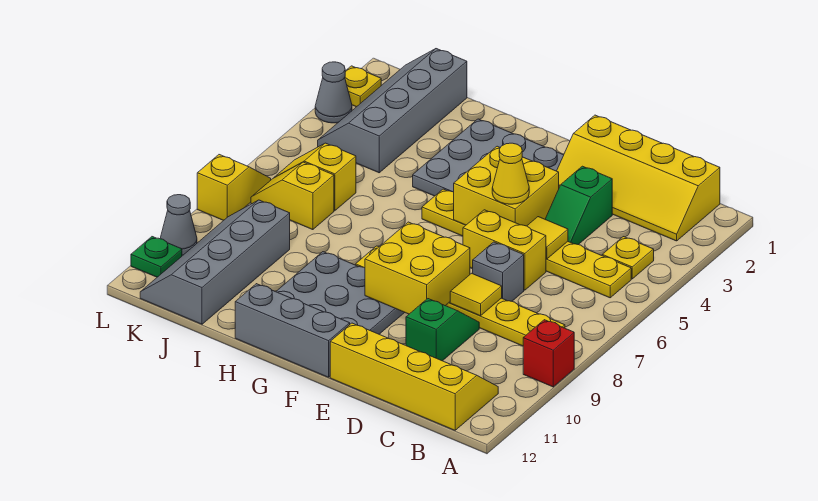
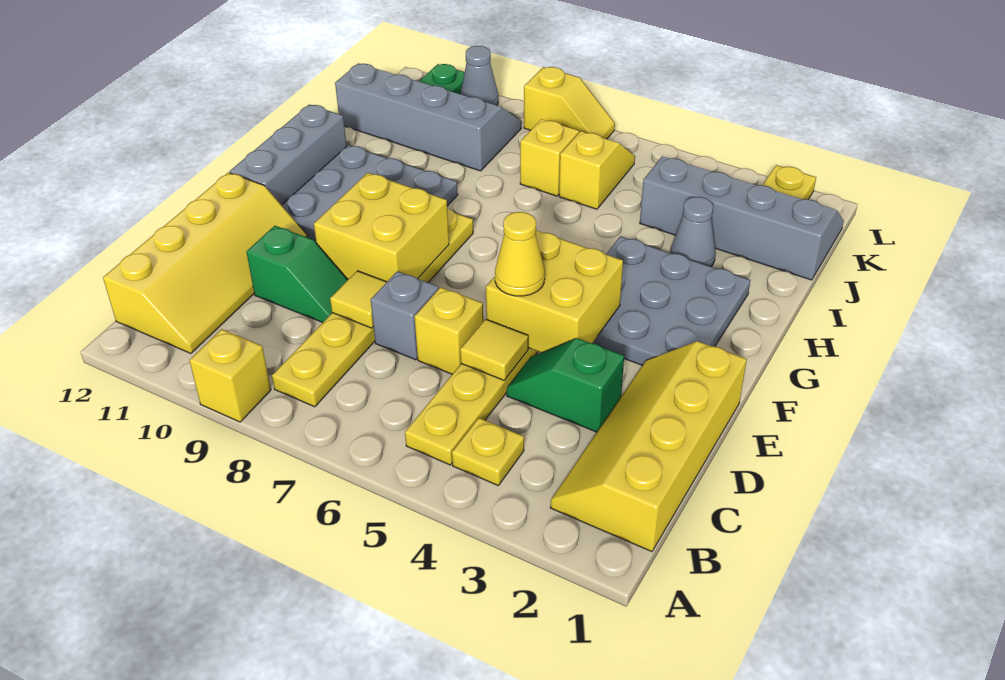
red 1x1 brick [523,320,574,387] -> yellow 1x1 brick [189,329,271,422]
yellow 1x2 brick [463,210,546,290] -> yellow 1x1 brick [414,287,483,374]
grey 1x1 cone [315,62,352,123] -> grey 1x1 cone moved to [670,197,716,267]

